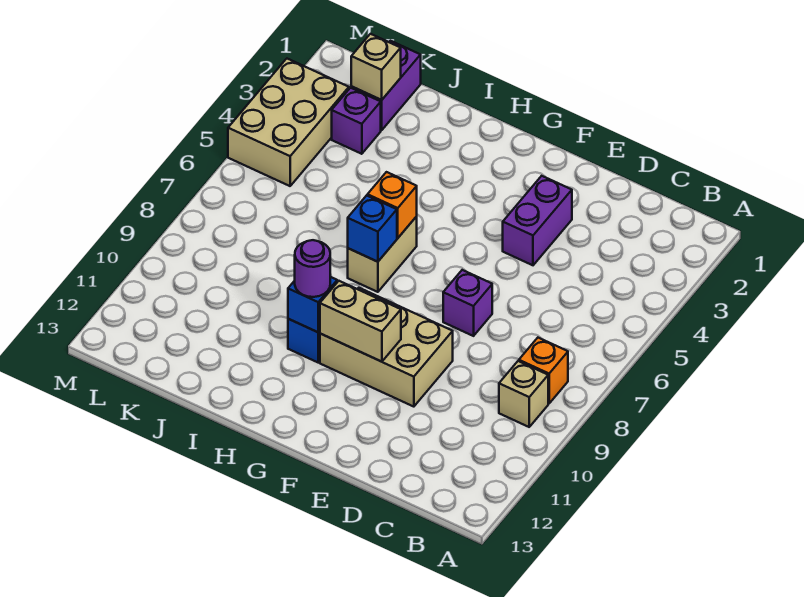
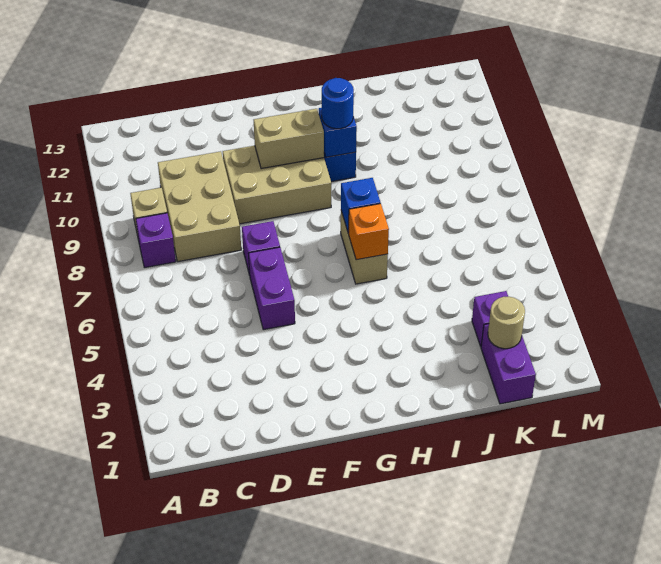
orange 1x1 brick [519,338,568,403] -> purple 1x1 brick [136,213,176,268]
purple 1x2 brick [503,176,572,265] -> purple 1x2 brick moved to [248,247,295,330]
purple 1x1 round brick [295,240,330,297] -> blue 1x1 round brick [322,78,354,129]
tan 1x1 brick [351,34,401,100] -> tan 1x1 round brick [488,297,525,349]
tan 2x3 brick [228,59,349,186] -> tan 2x3 brick moved to [158,151,241,262]

